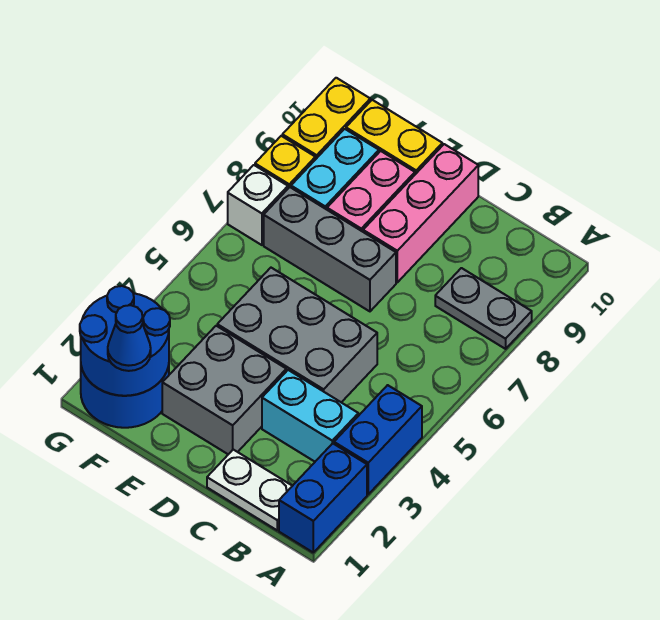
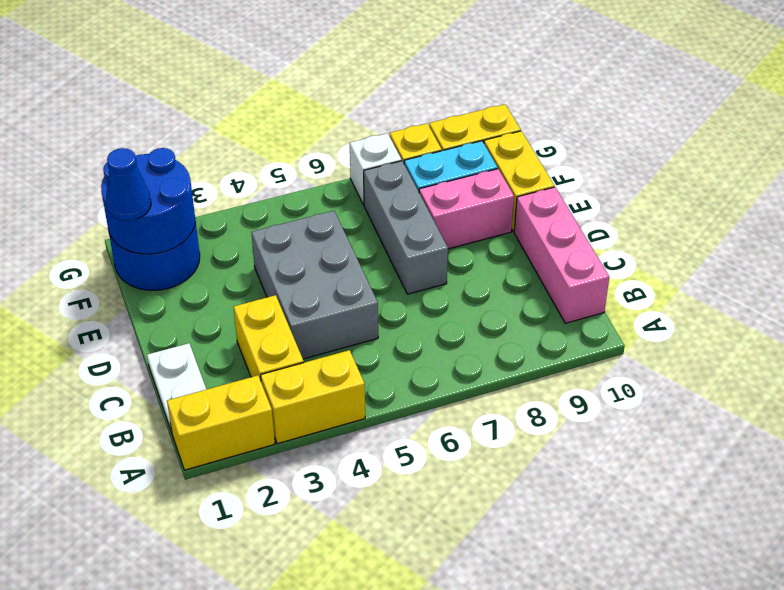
blue 1x2 brick [279,443,367,552] -> yellow 1x2 brick [167,375,275,470]
blue 1x2 brick [334,385,422,494] -> yellow 1x2 brick [261,350,365,444]
grey 1x2 plate [435,268,532,349] -> none
cyan 1x2 brick [262,370,358,462] -> yellow 1x2 brick [234,295,304,380]
grey 2x2 brick [162,326,286,454] -> none
pink 1x3 brick [363,144,478,282] -> pink 1x3 brick turned to [514,187,609,323]

